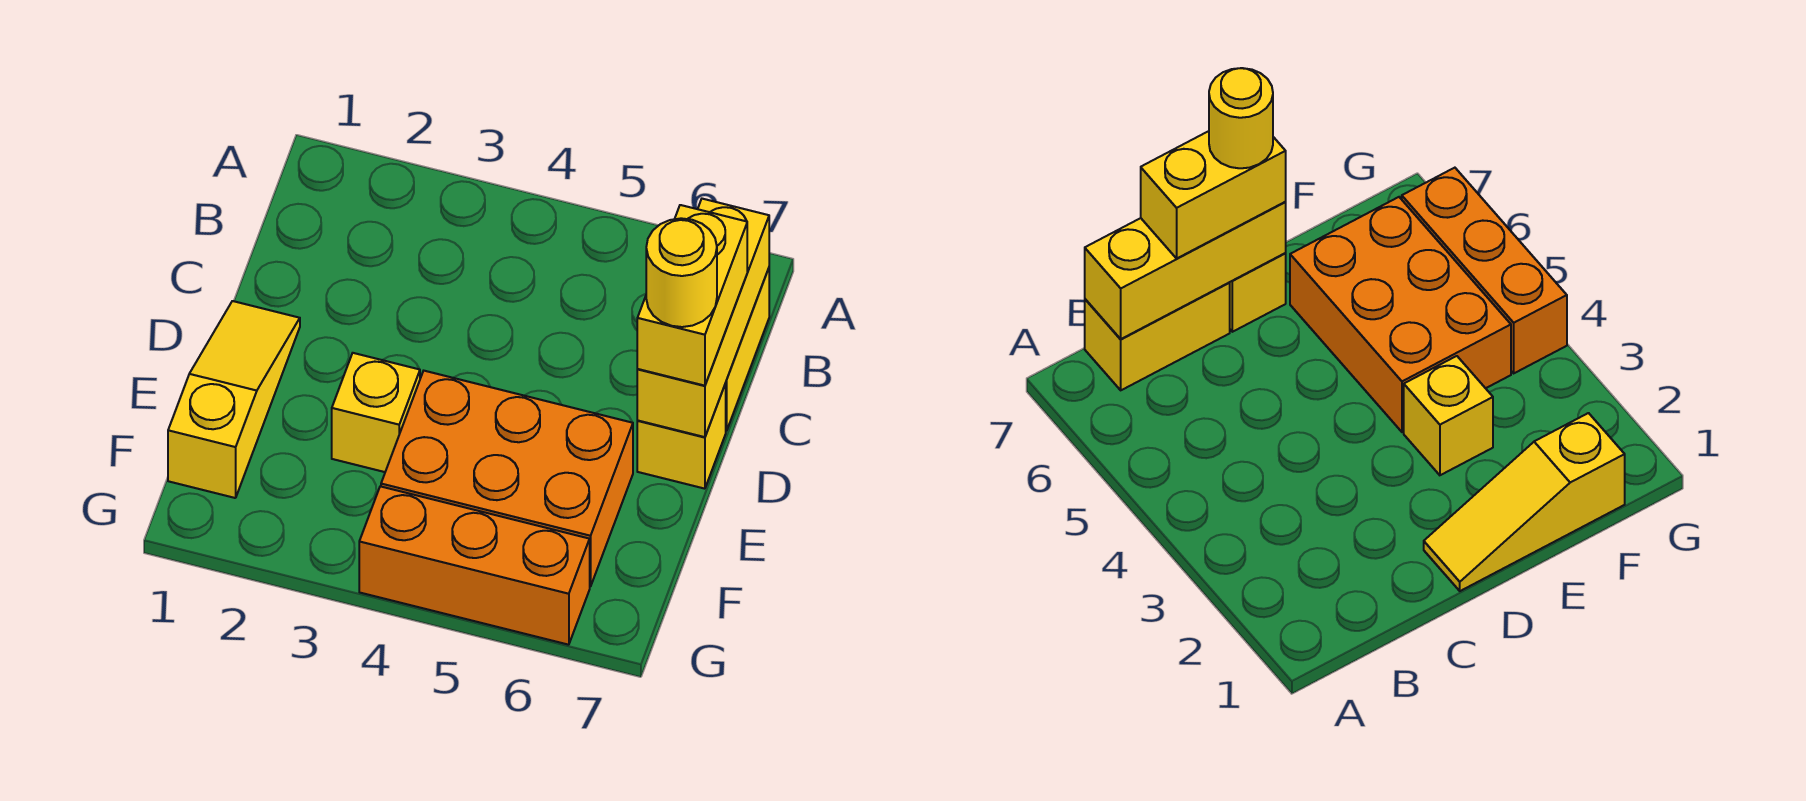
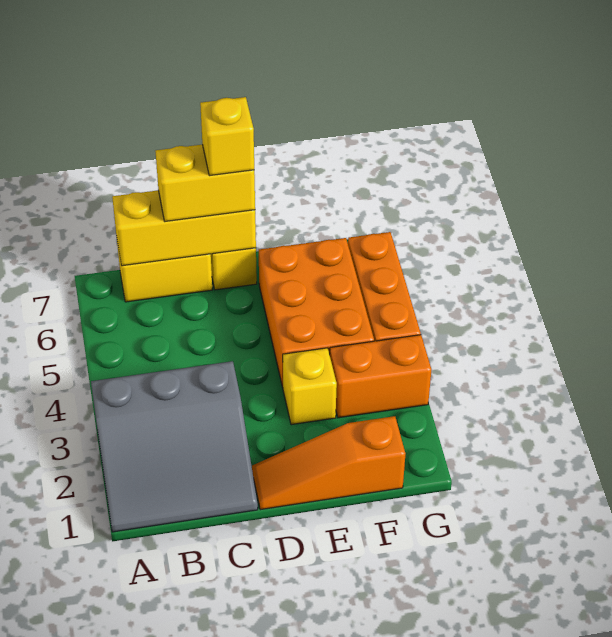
none -> grey 3x3 slope [91,361,258,532]
yellow 1x3 slope [168,301,300,498] -> orange 1x3 slope [252,416,405,510]
yellow 1x1 round brick [646,218,717,327] -> yellow 1x1 brick [200,97,254,176]
none -> orange 1x2 brick [330,335,431,418]

